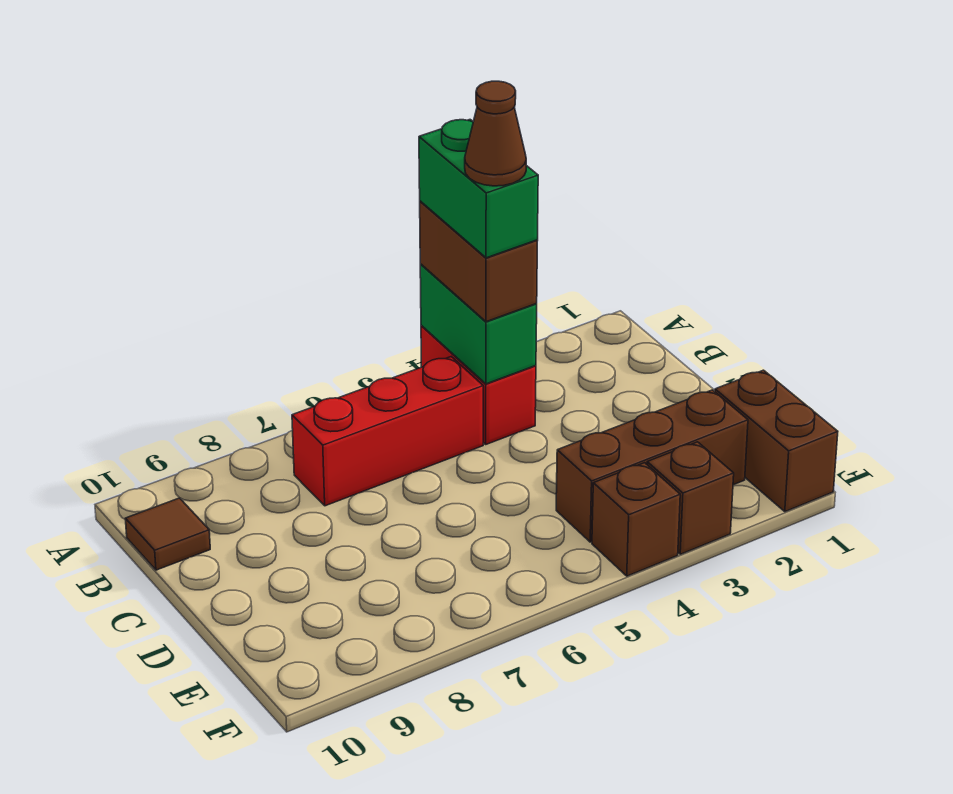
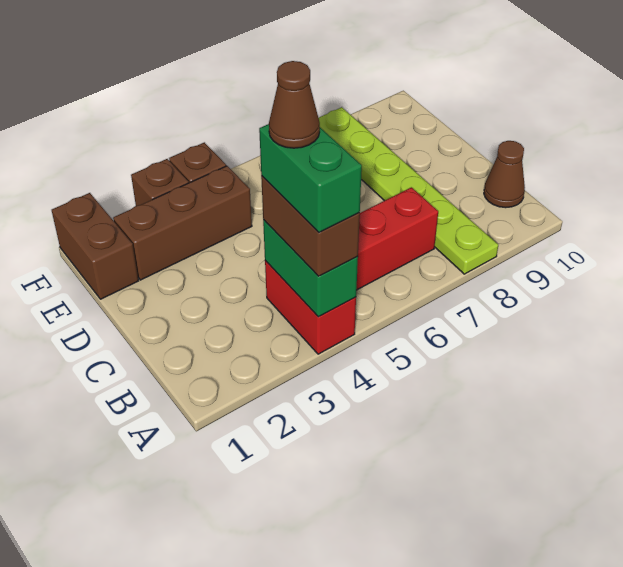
none -> lime 1x6 plate [319,107,498,274]
brown 1x1 tile [125,498,210,570] -> brown 1x1 cone [484,141,525,208]

